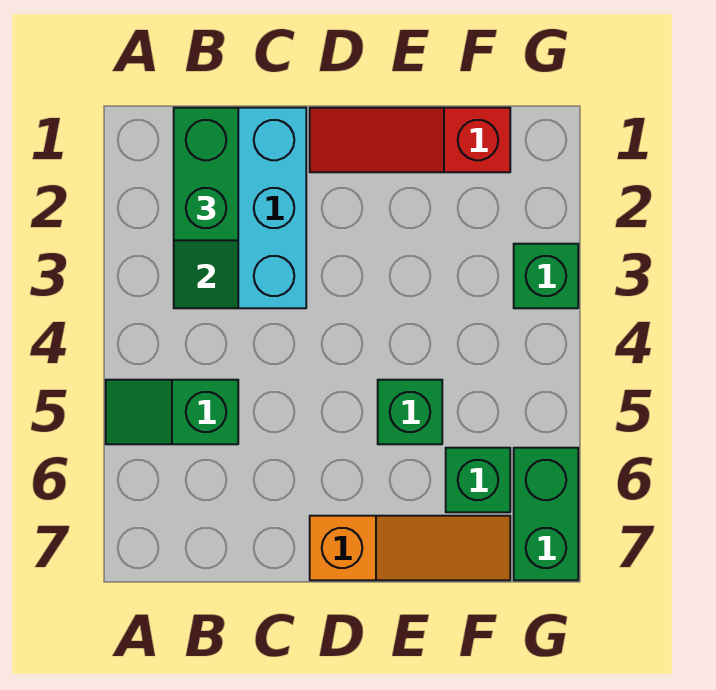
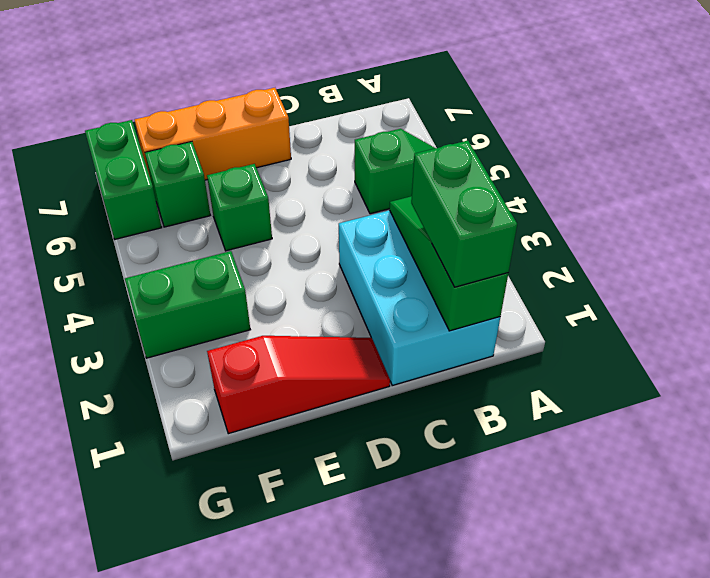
orange 1x3 slope [310,516,510,580] -> orange 1x3 brick [135,88,291,180]
green 1x1 brick [514,244,578,308] -> green 1x2 brick [125,251,250,358]

